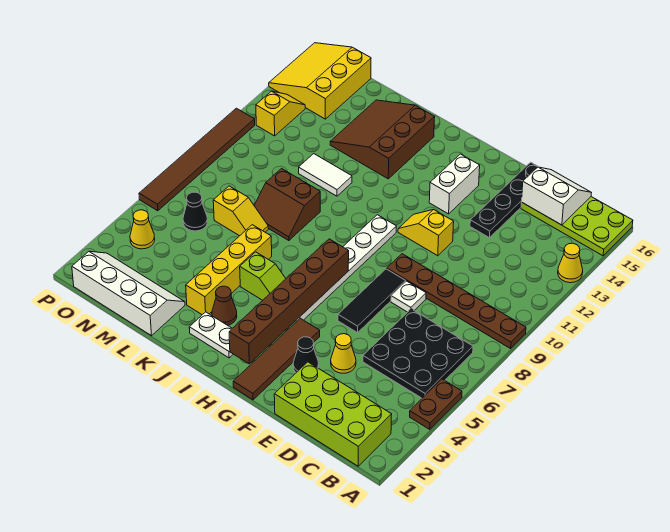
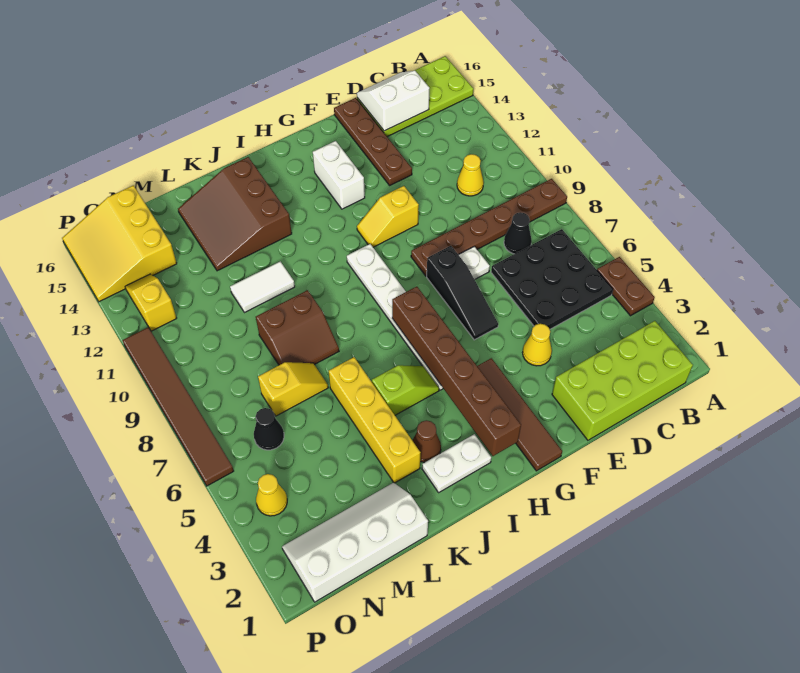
yellow 1x1 cone [558,243,583,283] -> yellow 1x1 cone moved to [457,154,484,196]
black 1x4 plate [470,162,538,238] -> brown 1x4 plate [334,98,412,185]
black 1x1 cone [293,337,319,373] -> black 1x1 cone moved to [504,212,532,254]
black 1x3 tile [338,269,406,333] -> black 1x3 slope [427,246,498,340]

